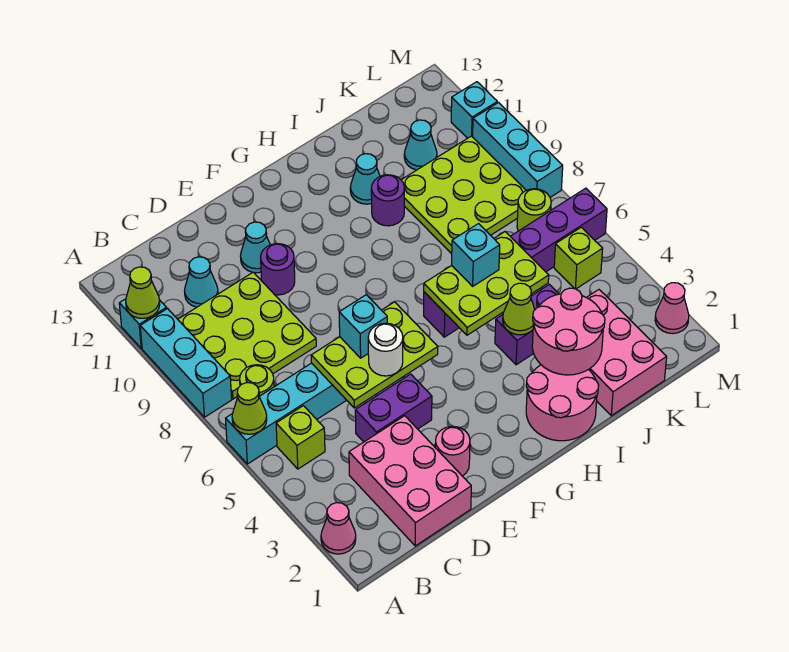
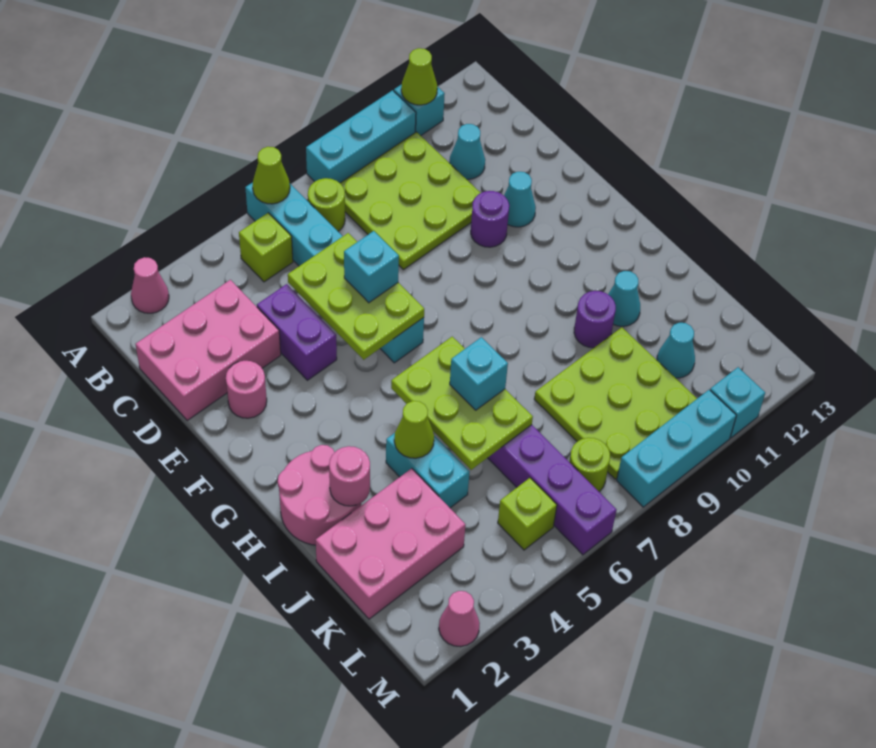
white 1x1 round brick [368,323,403,376] -> none
pink 2x2 round brick [532,288,605,375] -> pink 1x1 round brick [329,446,370,506]
purple 1x2 brick [495,284,559,365] -> cyan 1x2 brick [386,433,469,508]

